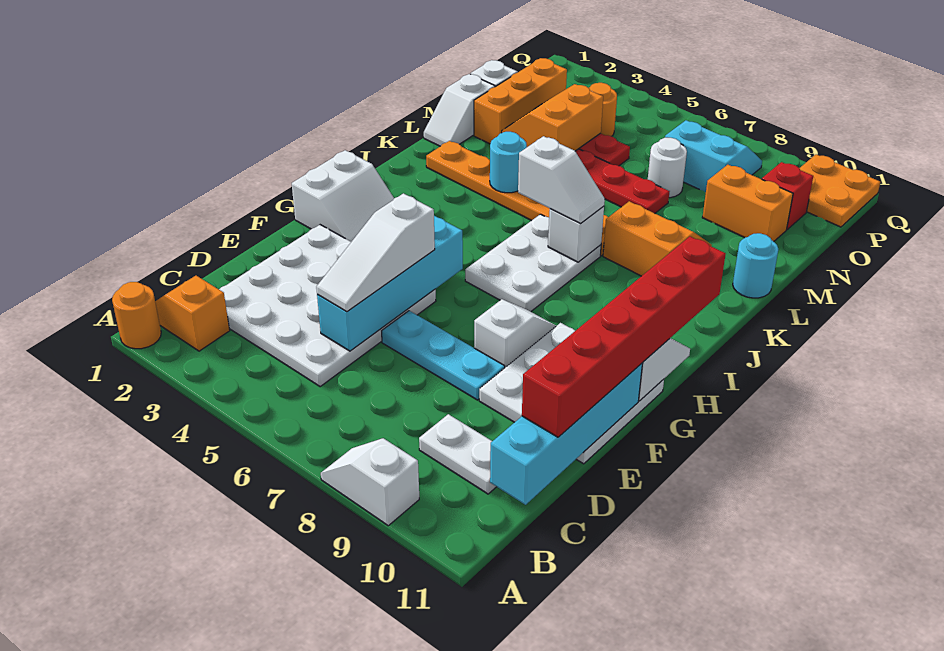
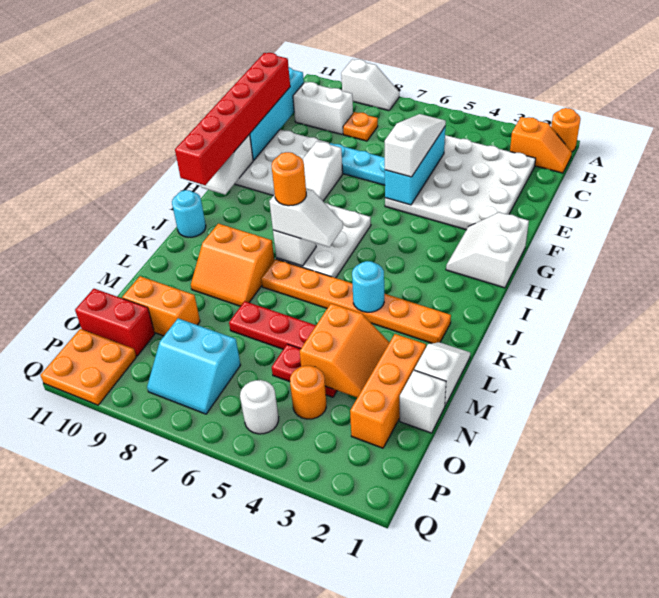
none -> orange 1x1 plate [343,112,378,141]
white 1x2 plate [419,414,496,494] -> white 1x2 brick [293,82,353,134]
cyan 1x4 brick [317,216,463,351] -> cyan 1x3 brick [385,127,445,205]
white 1x2 slope [518,136,605,223] -> white 1x2 slope turned to [269,188,343,247]
none -> orange 1x1 round brick [272,152,306,206]
cyan 1x1 round brick [733,233,778,298] -> cyan 1x1 round brick moved to [172,190,206,237]
white 1x1 round brick [648,138,687,198] -> white 1x1 round brick moved to [240,380,279,434]
red 1x1 brick [762,162,813,229] -> red 1x2 brick [75,289,155,356]

